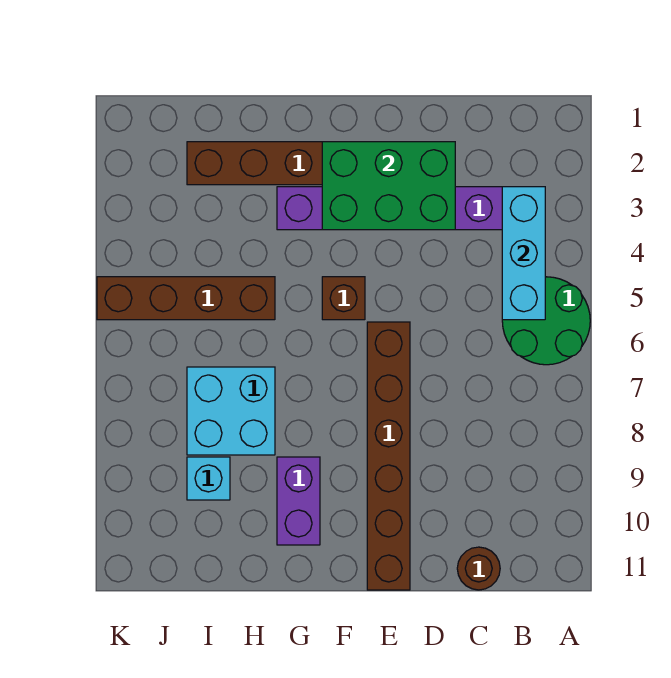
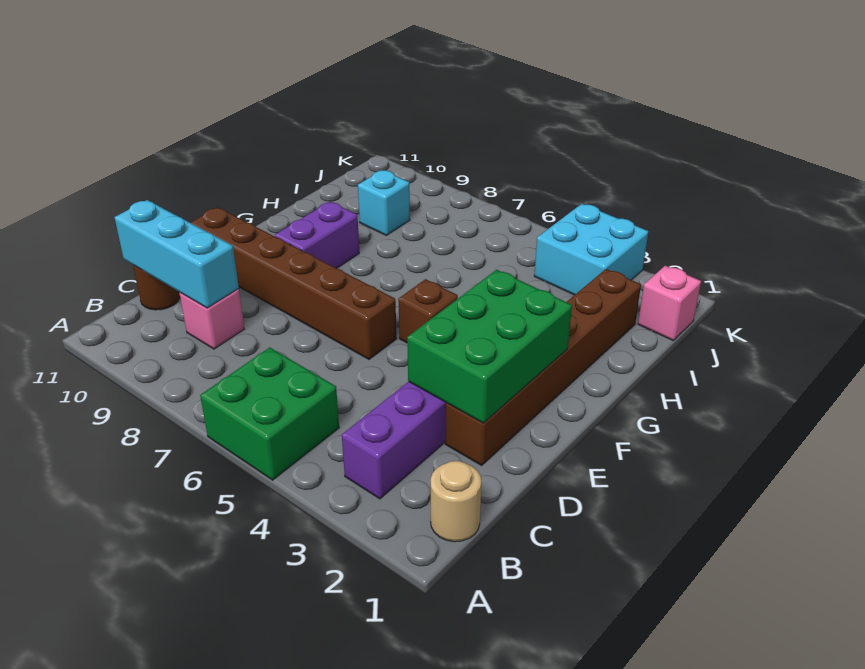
green 2x2 round brick [502,277,590,365] -> green 2x2 brick [200,347,339,480]
none -> tan 1x1 round brick [431,461,481,542]
cyan 1x3 brick [502,187,545,320] -> cyan 1x3 brick moved to [114,200,239,308]
none -> pink 1x1 brick [179,289,244,349]
purple 1x2 brick [277,457,320,545] -> purple 1x2 brick turned to [275,202,359,268]
brown 1x4 brick [97,277,275,320] -> none
cyan 2x2 brick [187,367,275,455] -> cyan 2x2 brick moved to [534,204,648,295]
none -> pink 1x1 brick [638,266,701,340]

